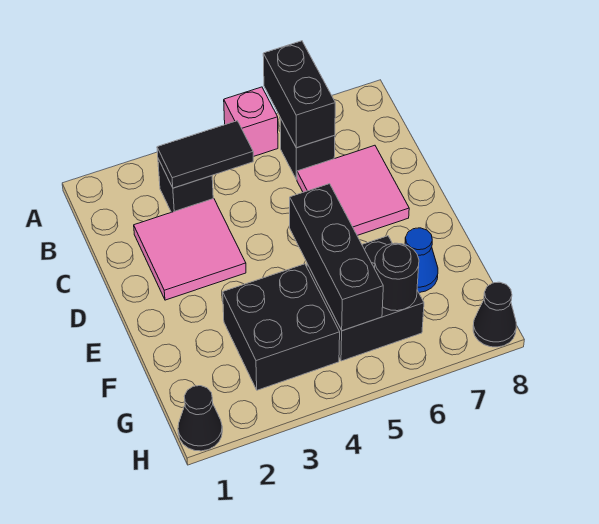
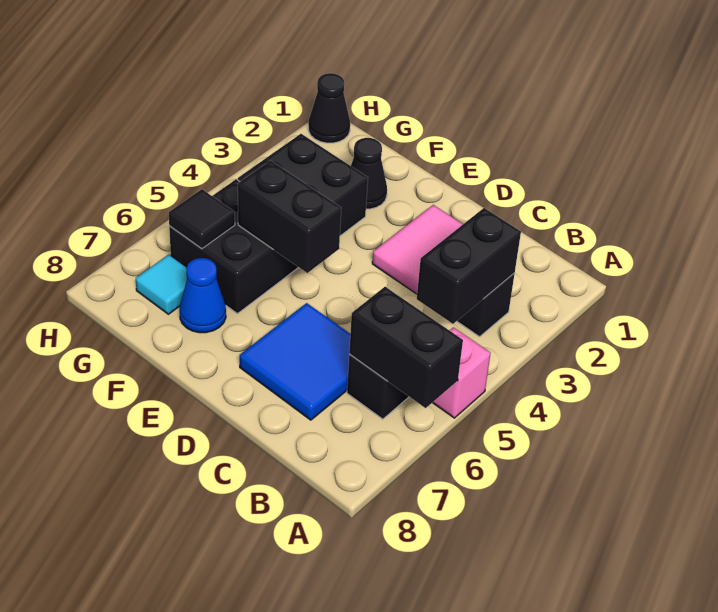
black 1x2 tile [157,121,253,188] -> black 1x2 brick [417,208,521,324]
pink 2x2 tile [297,145,409,235] -> blue 2x2 tile [240,303,350,420]
black 1x3 brick [290,184,383,331] -> black 1x2 brick [238,161,341,273]
black 1x1 round brick [375,243,419,311] -> black 1x1 tile [169,189,235,249]
none -> cyan 1x1 tile [136,255,187,314]
black 1x1 cone [473,282,516,347] -> black 1x1 cone moved to [351,138,387,209]

